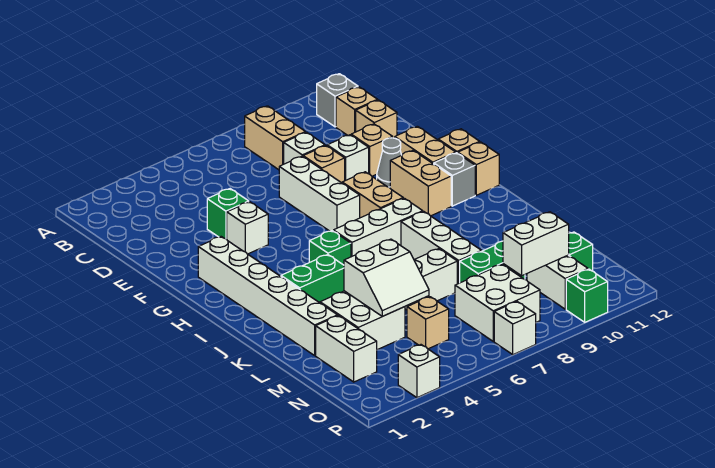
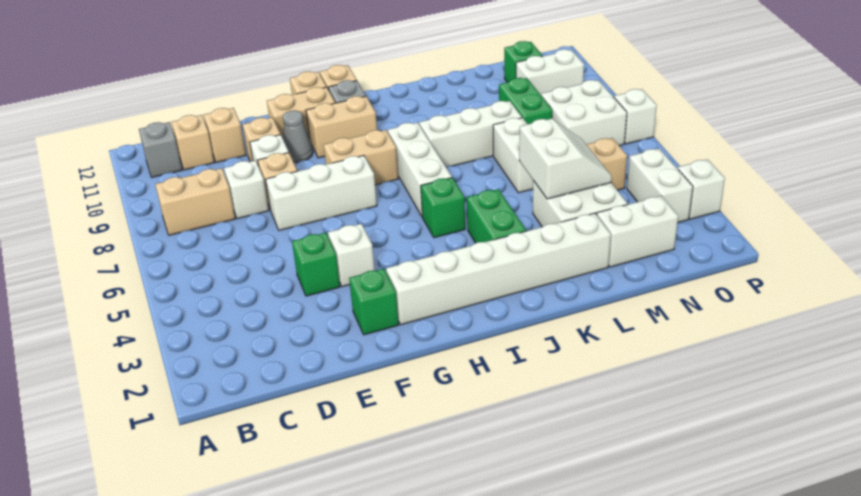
white 1x2 brick [503,212,569,276] -> white 1x2 brick moved to [627,149,693,223]
green 1x1 brick [566,269,608,322] -> green 1x1 brick moved to [349,269,399,335]

